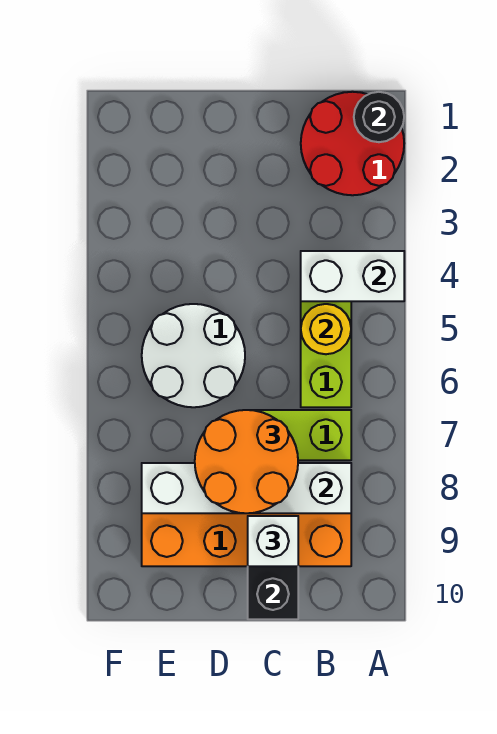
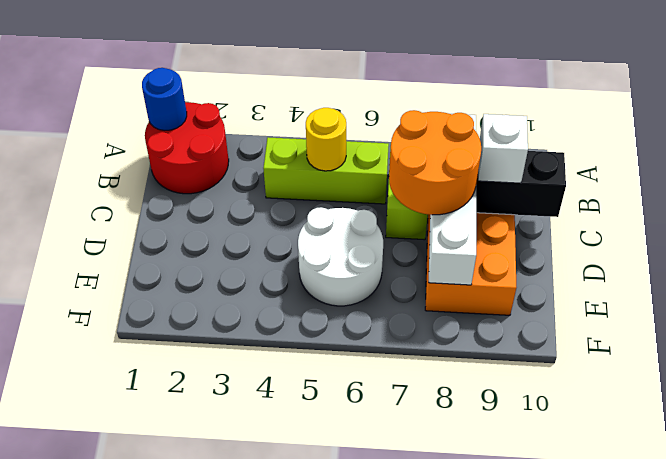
black 1x1 round brick [354,92,404,142] -> blue 1x1 round brick [142,68,187,130]
white 1x2 brick [301,251,404,301] -> none

